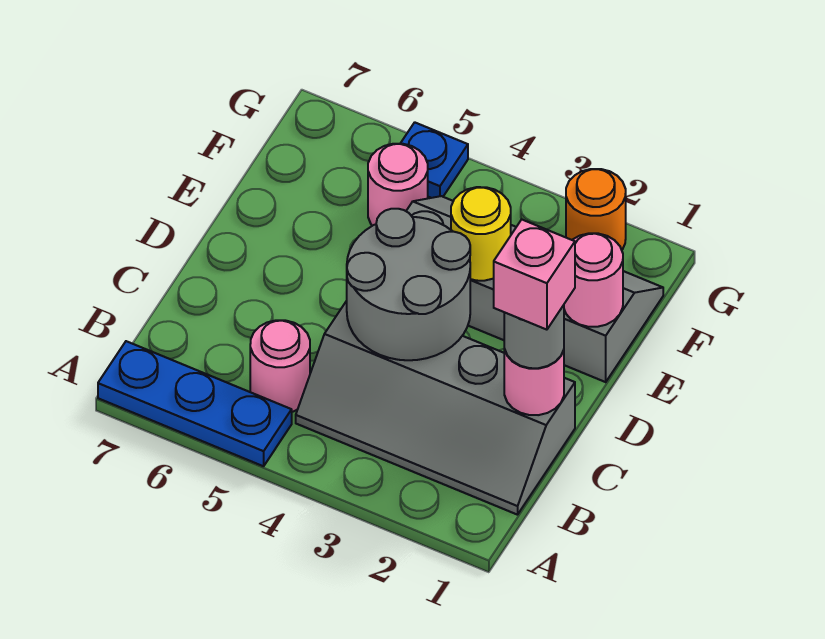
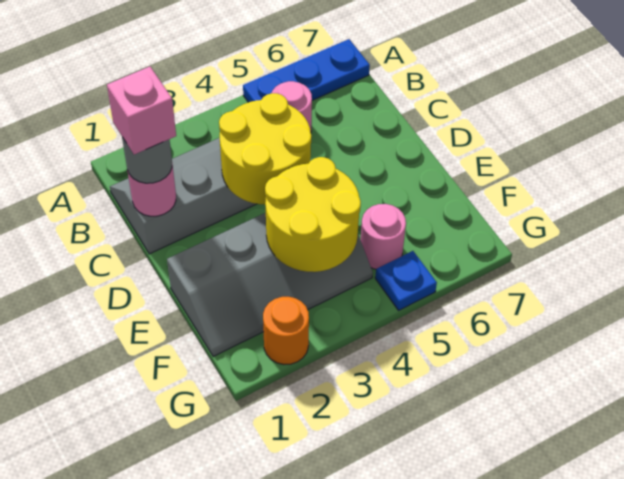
grey 2x2 round brick [347,209,470,360] -> yellow 2x2 round brick [219,93,311,205]
pink 1x1 round brick [564,233,623,327] -> none
yellow 1x1 round brick [451,187,511,281] -> yellow 2x2 round brick [265,157,361,272]

